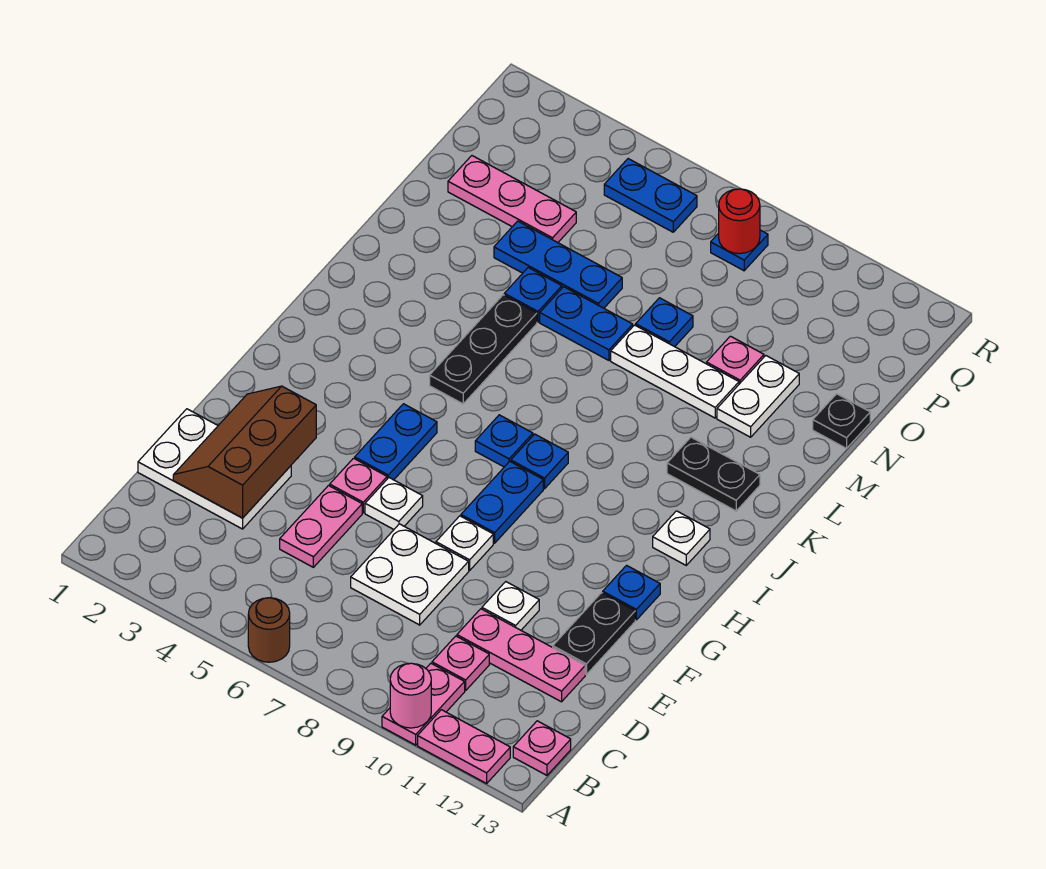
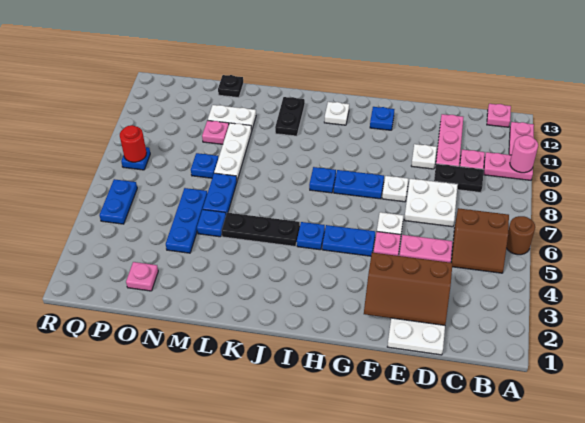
none -> brown 2x2 slope [451,208,509,273]
black 1x2 plate [553,593,635,675] -> black 1x2 plate moved to [434,164,484,193]
blue 1x1 plate [475,415,533,467] -> blue 1x1 plate moved to [297,222,325,250]
pink 1x3 plate [448,156,576,243] -> pink 1x1 plate [126,262,158,291]

